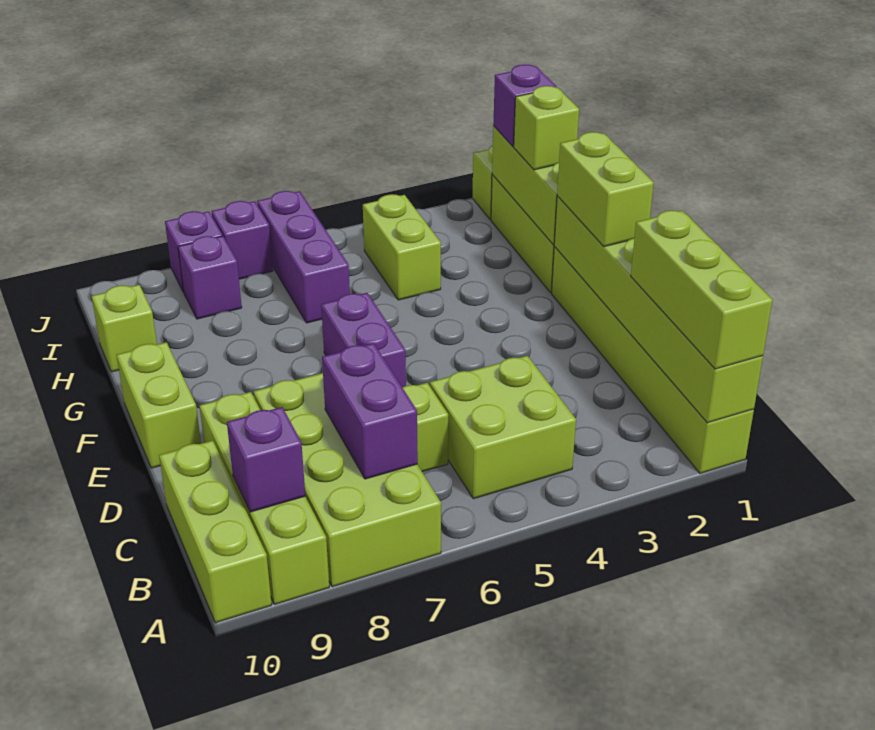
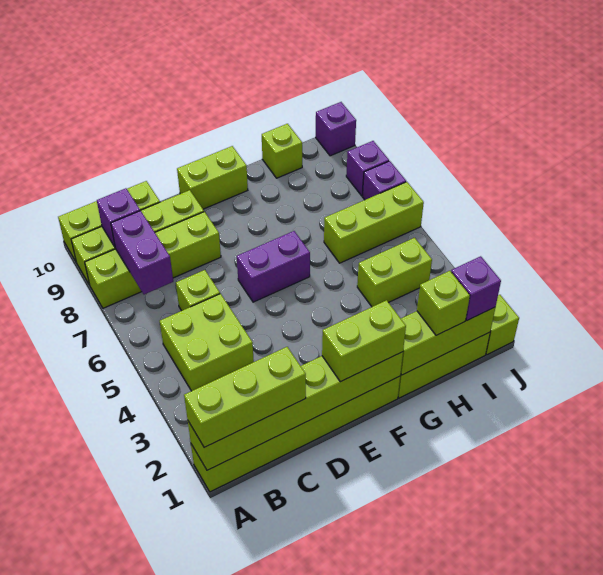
lime 2x4 brick [254,373,441,587] -> lime 1x4 brick [85,212,221,308]
purple 1x2 brick [322,343,418,479] -> purple 1x2 brick turned to [111,211,173,294]
purple 1x3 brick [257,191,350,323] -> lime 1x3 brick [324,182,424,263]
purple 1x1 brick [178,236,242,319] -> purple 1x1 brick moved to [316,102,356,156]

